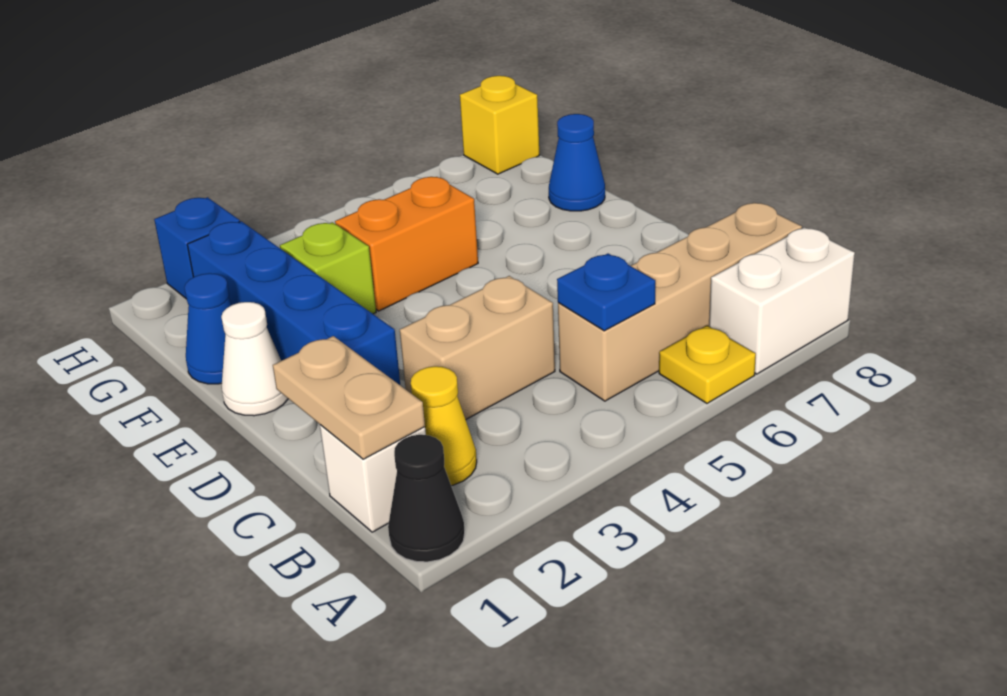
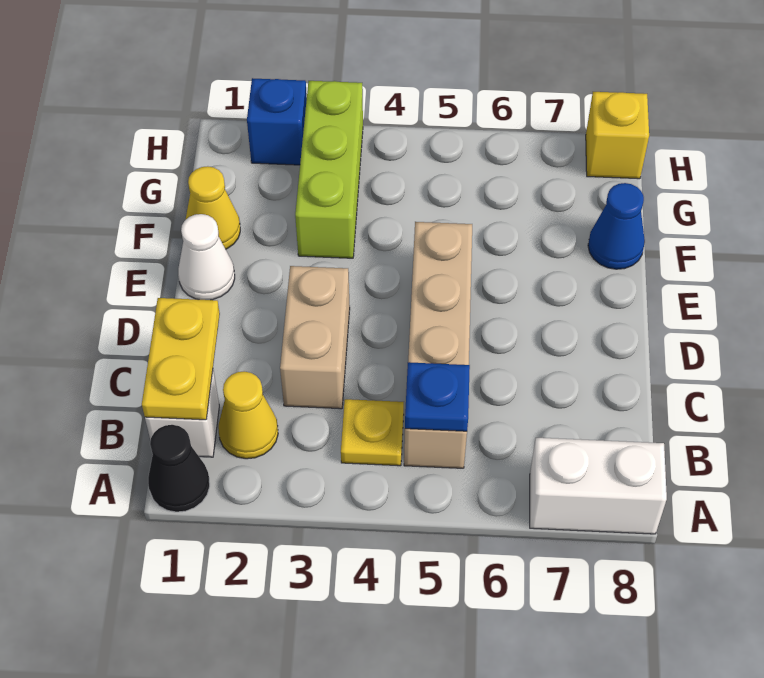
yellow 1x1 plate [659,325,756,403] -> yellow 1x1 plate moved to [341,399,404,466]
tan 1x2 plate [273,336,425,459] -> yellow 1x2 plate [142,298,220,420]
tan 1x4 brick [558,203,802,401] -> tan 1x4 brick turned to [404,222,472,468]
tan 1x2 brick [400,276,555,419] -> tan 1x2 brick turned to [280,266,350,409]
blue 1x4 brick [187,221,400,385] -> none
blue 1x1 cone [184,273,232,384] -> yellow 1x1 cone [185,166,240,249]
lime 1x1 brick [280,222,376,314] -> lime 1x3 brick [295,81,363,258]
orange 1x2 brick [335,177,478,311] -> none

